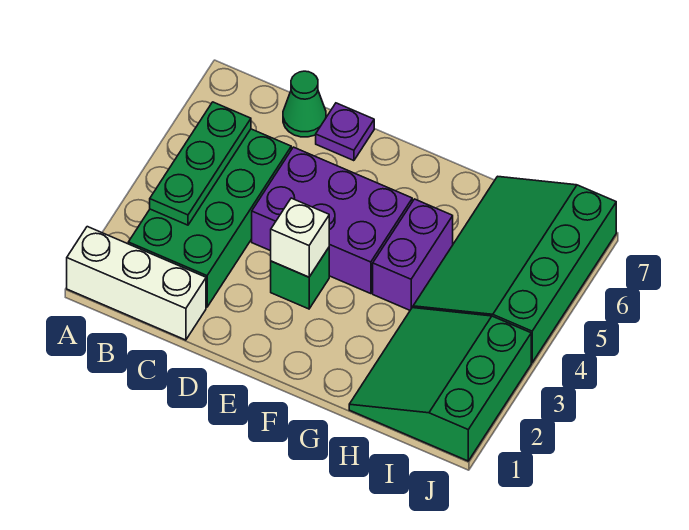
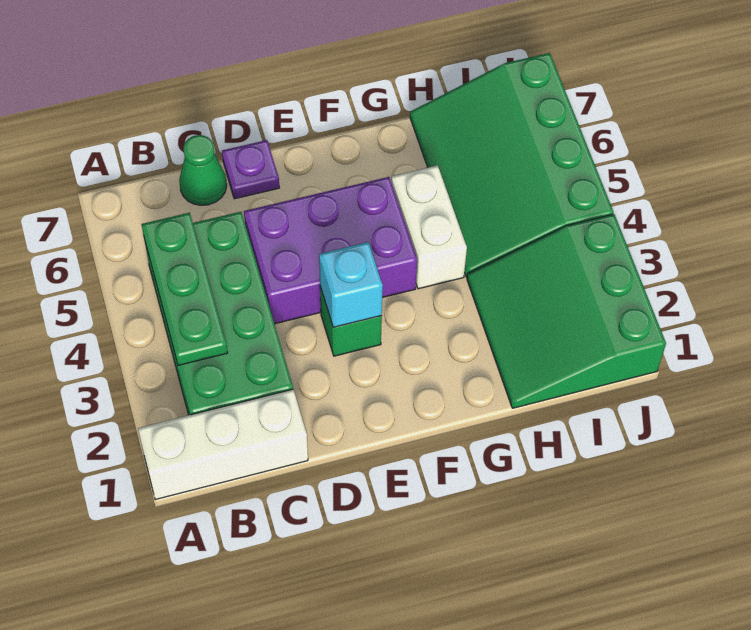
white 1x1 brick [271,198,329,277] -> cyan 1x1 brick [319,242,383,327]
purple 1x2 brick [373,199,453,310] -> white 1x2 brick [391,165,467,289]

